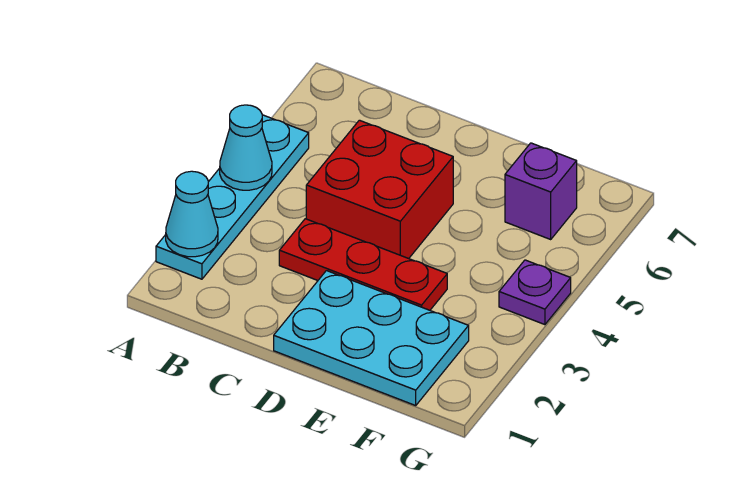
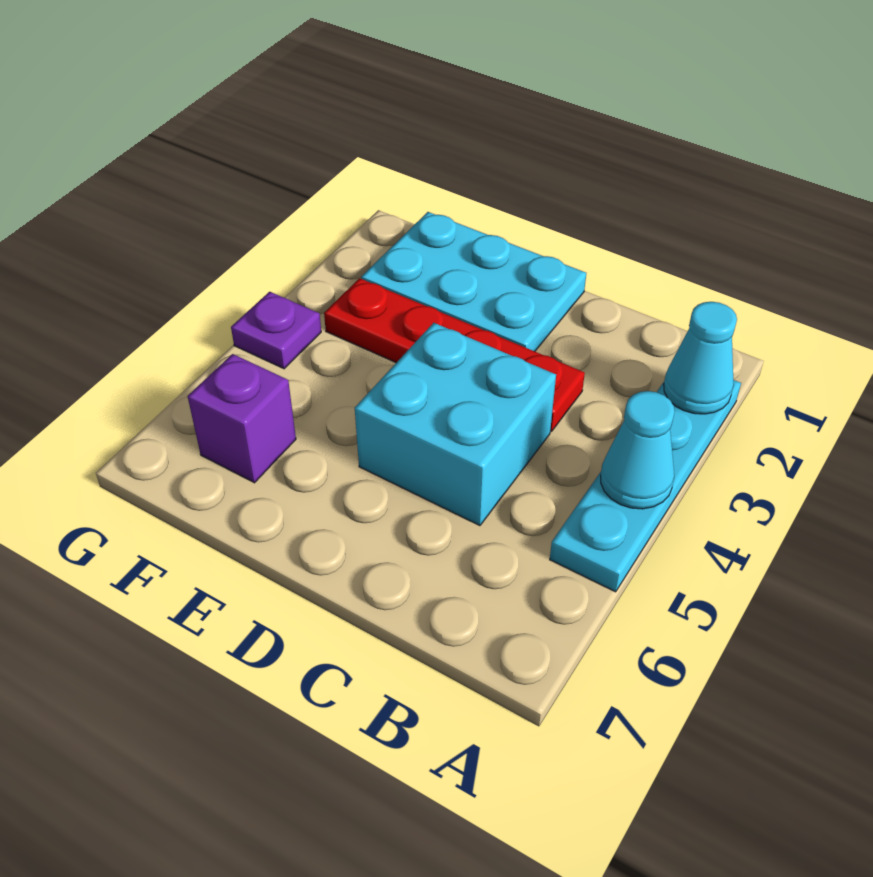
red 1x3 plate [279,219,447,310] -> red 1x4 plate [324,278,585,432]
red 2x2 brick [306,120,453,259] -> cyan 2x2 brick [355,323,556,526]

